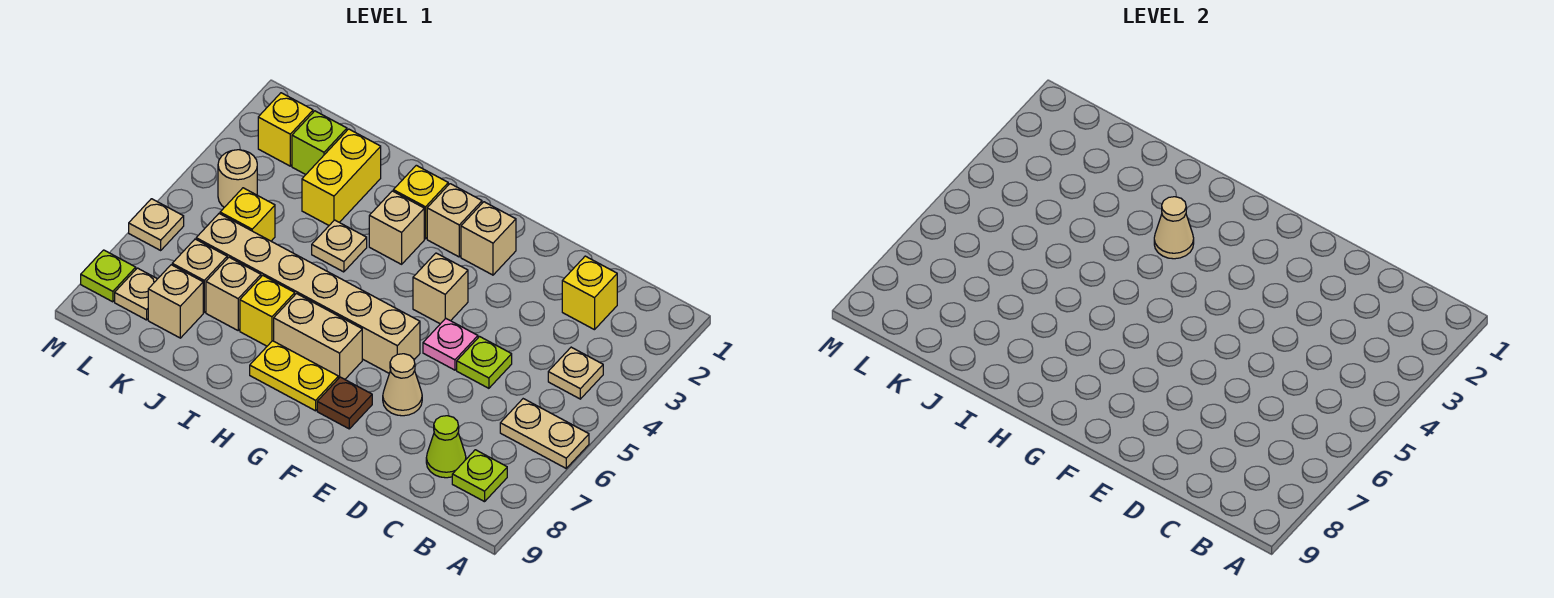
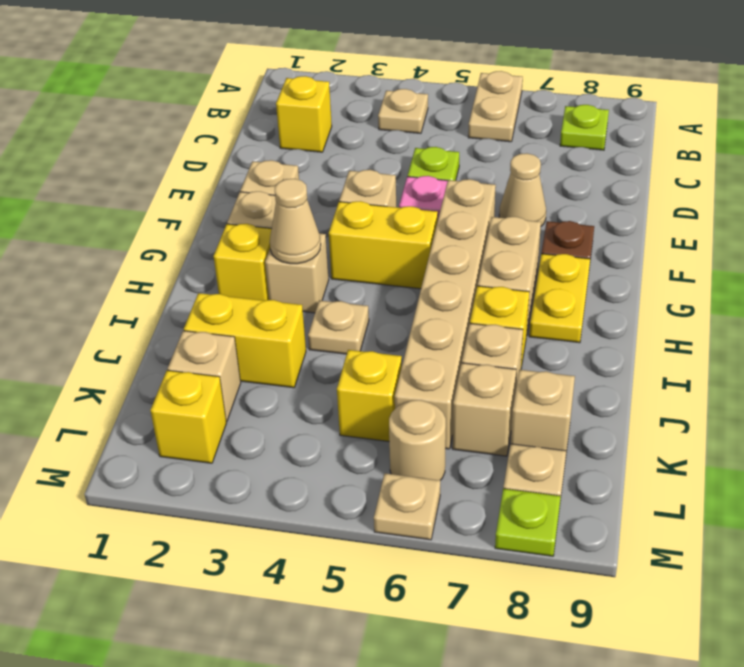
lime 1x1 cone [426,416,466,478] -> none
none -> yellow 1x2 brick [329,201,438,289]
lime 1x1 brick [292,111,347,175] -> tan 1x1 brick [168,331,241,421]
tan 1x1 round brick [218,150,257,207] -> tan 1x1 round brick moved to [389,400,446,480]

